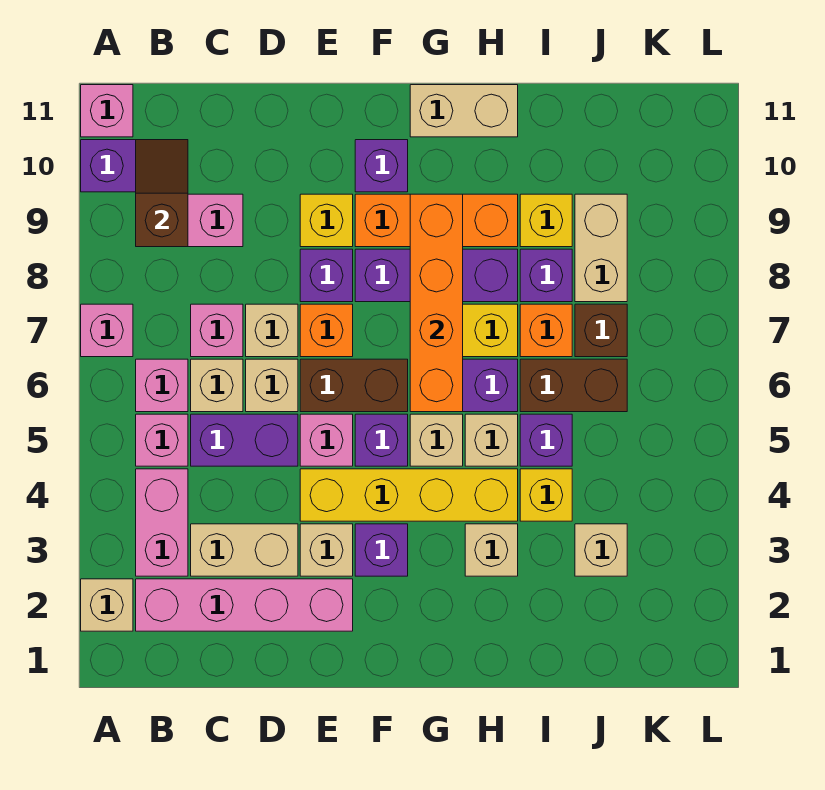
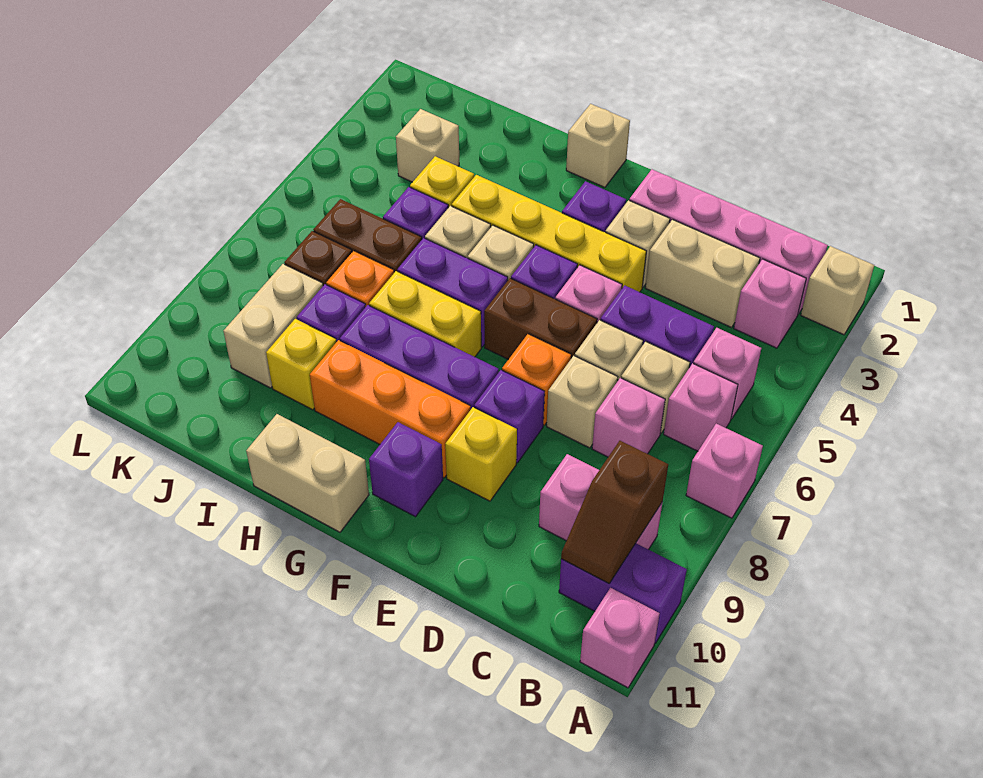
pink 1x2 brick [136,469,188,576] -> pink 1x1 brick [734,259,806,348]
orange 1x4 brick [410,194,463,412] -> none
tan 1x1 brick [465,524,518,576] -> tan 1x1 brick moved to [566,104,630,187]

